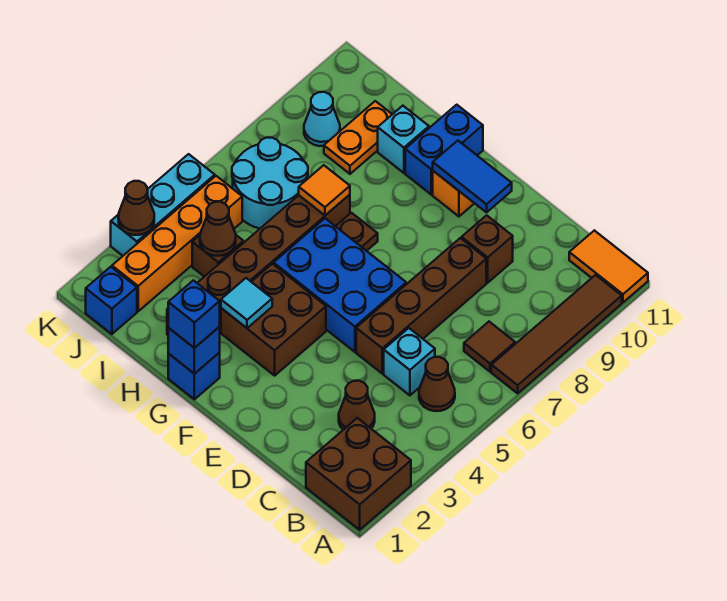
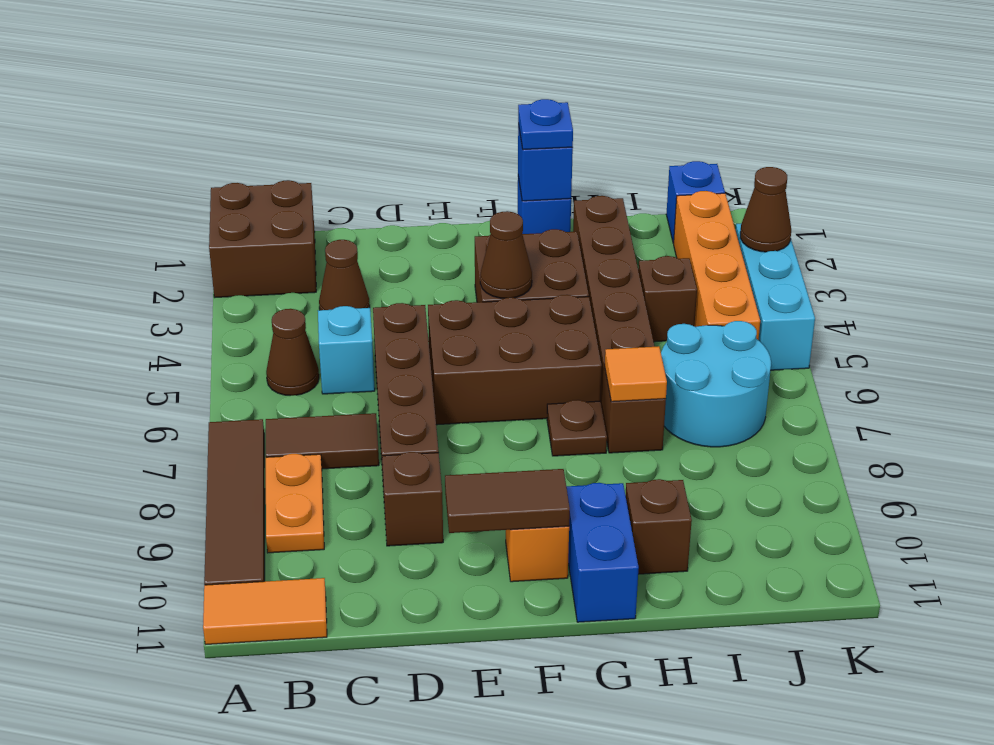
brown 1x1 tile [464,322,515,372] -> brown 1x2 tile [266,413,379,469]
blue 2x3 brick [274,218,406,352] -> brown 2x3 brick [428,295,602,425]
blue 1x2 tile [433,141,512,212] -> brown 1x2 tile [445,469,570,533]
blue 1x1 brick [168,280,220,348] -> blue 1x1 plate [518,99,573,150]
cyan 1x1 tile [221,278,272,328] -> none
cyan 1x1 brick [378,106,429,173] -> brown 1x1 brick [625,479,692,574]
brown 1x1 cone [200,202,236,256] -> brown 1x1 cone moved to [480,211,532,298]
orange 1x2 plate [324,101,392,174] -> orange 1x2 plate moved to [266,454,324,553]
cyan 1x1 cone [304,92,340,146] -> none

